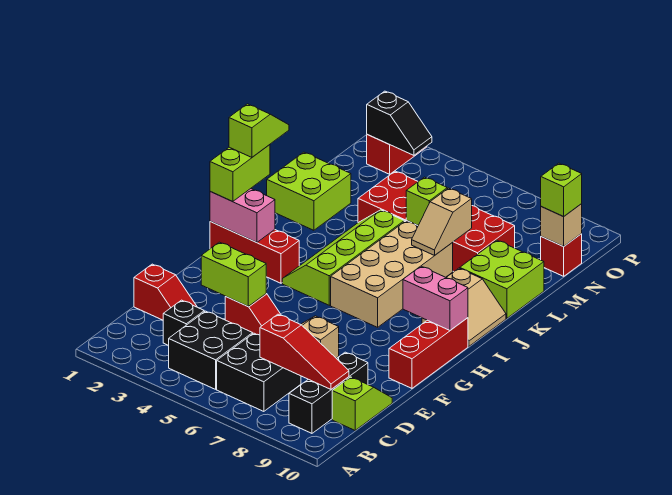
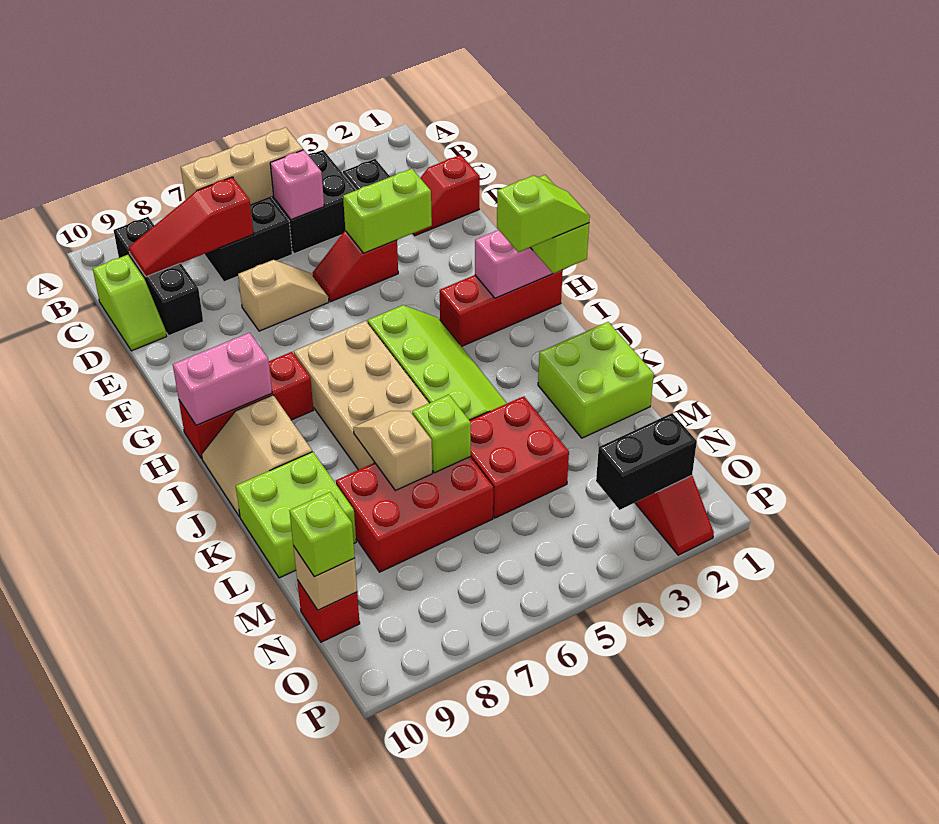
none -> tan 1x3 brick [181,127,303,205]
none -> pink 1x1 brick [270,150,324,220]
red 1x3 brick [389,318,468,388] -> red 1x3 brick turned to [179,352,313,458]
lime 1x2 slope [229,104,289,157] -> lime 1x2 slope turned to [497,175,590,252]
black 1x2 slope [367,91,432,155] -> black 1x2 brick [596,413,697,510]

